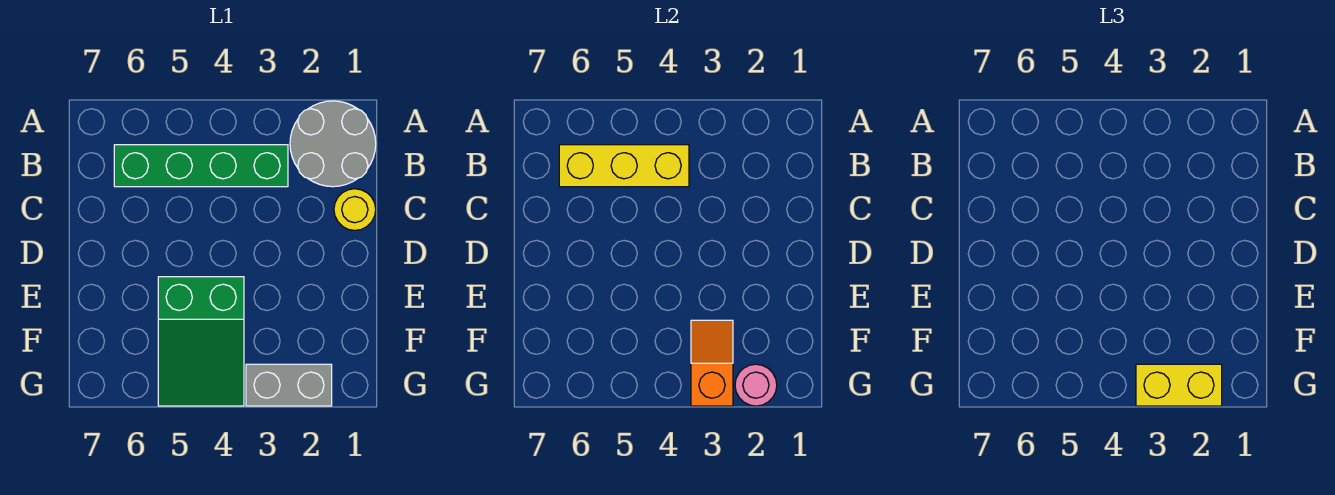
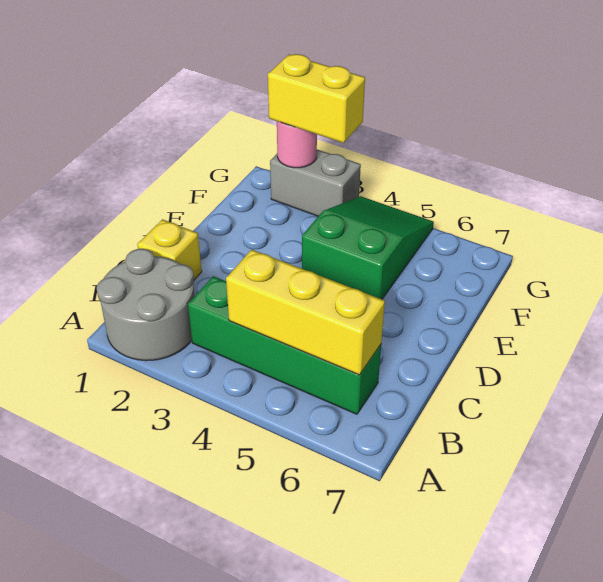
yellow 1x1 round brick [334,189,376,230] -> yellow 1x1 brick [137,219,202,280]
orange 1x2 slope [691,320,733,406] -> none

